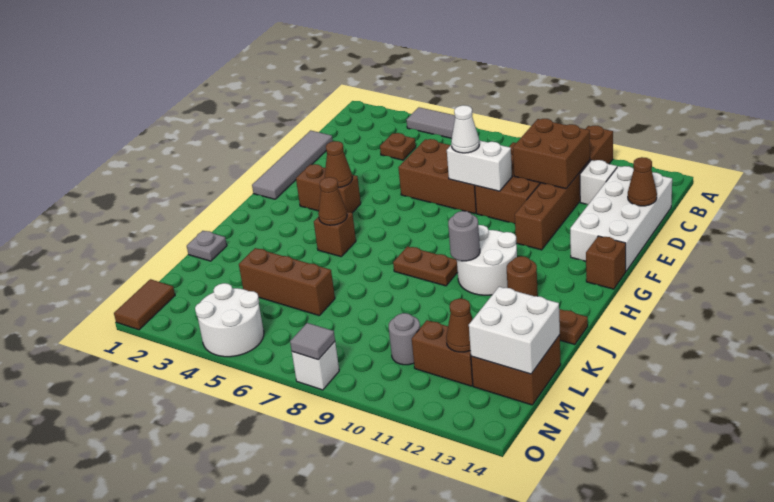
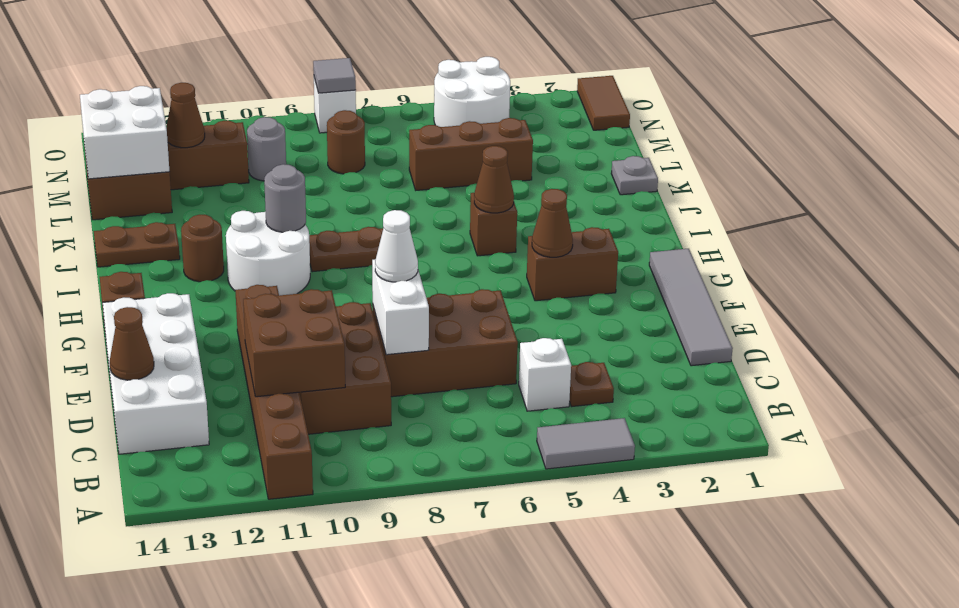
white 1x1 brick [580,160,617,204] -> white 1x1 brick moved to [519,338,571,411]
white 1x2 brick [447,140,512,191] -> white 1x2 brick turned to [372,259,429,355]
none -> brown 1x1 round brick [327,110,365,174]

